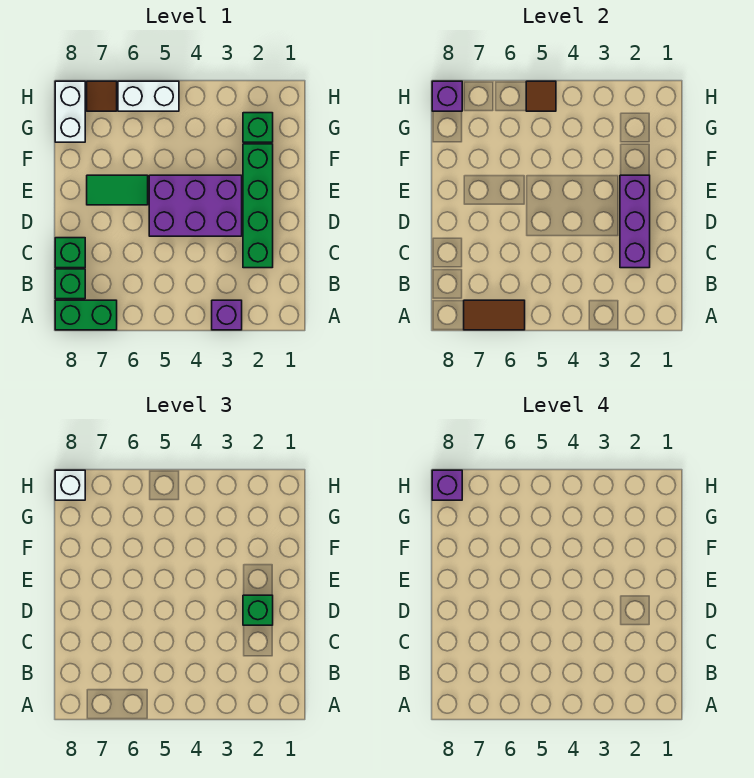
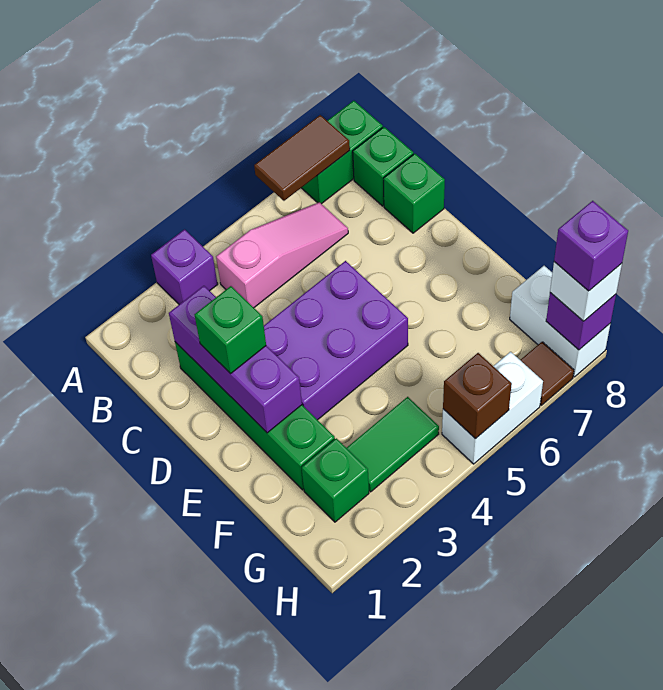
none -> pink 1x3 slope [216,202,348,308]
green 1x2 tile [87,175,148,205] -> green 1x2 tile moved to [347,397,439,492]
brown 1x1 tile [526,81,556,111] -> brown 1x1 brick [443,353,512,439]

